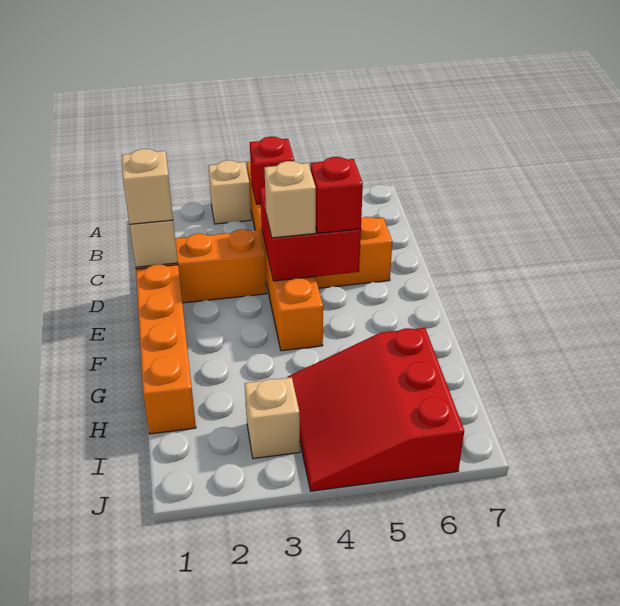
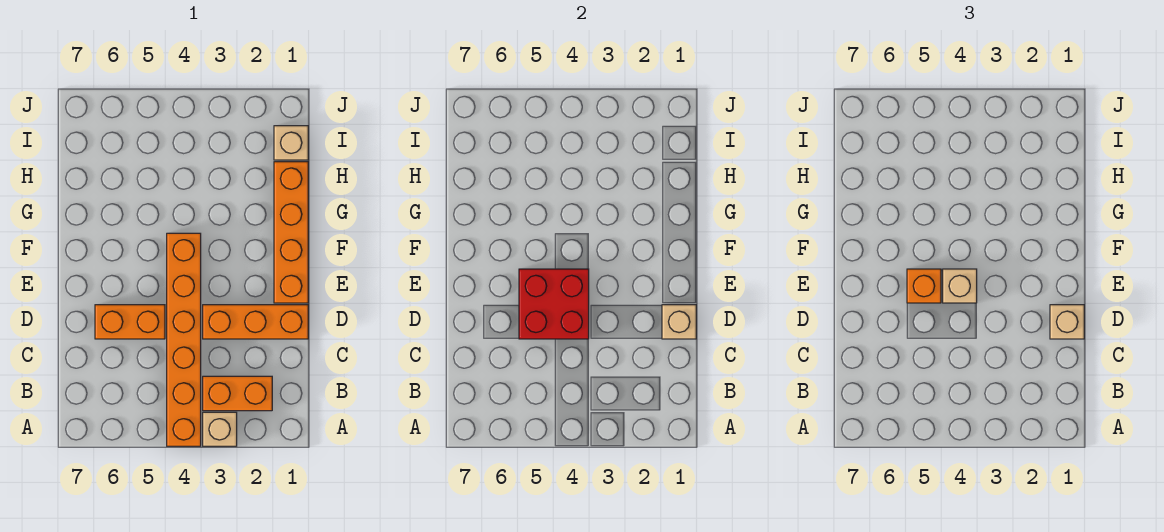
none -> orange 1x2 brick [203,376,272,411]
red 1x1 brick [250,137,294,204] -> none
red 1x1 brick [310,157,363,233] -> orange 1x1 brick [907,269,941,303]
red 3x3 slope [288,328,464,491] -> none
tan 1x1 brick [245,377,300,459] -> tan 1x1 brick moved to [274,126,308,160]

